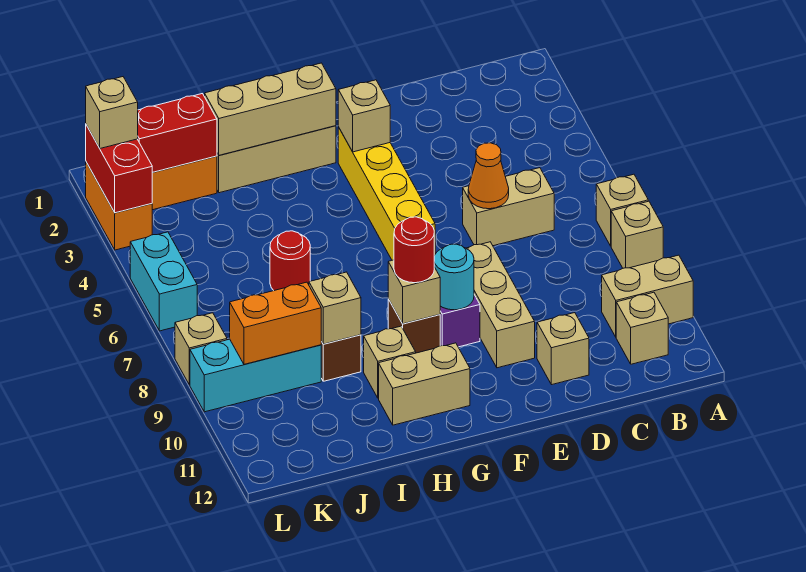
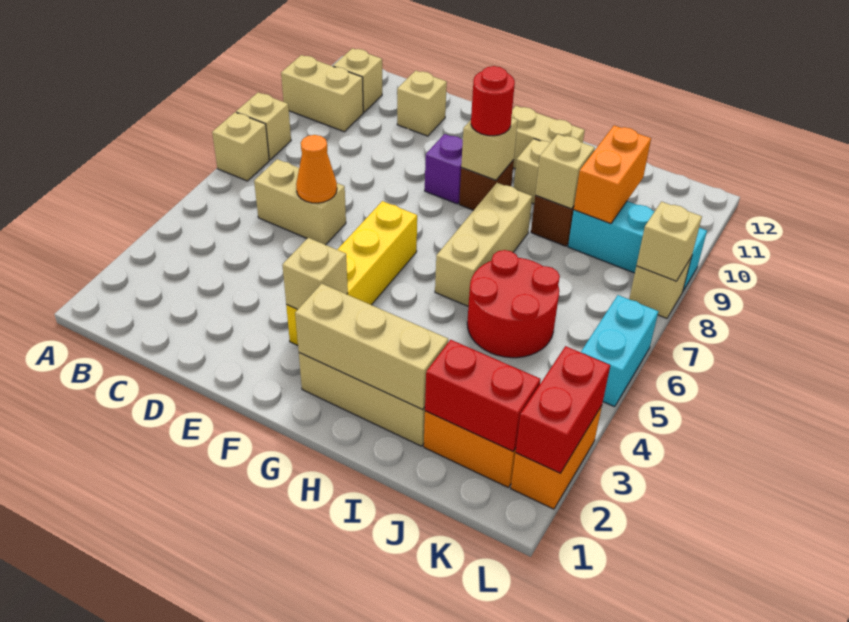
tan 1x3 brick [466,242,535,368] -> tan 1x3 brick moved to [435,183,532,306]
cyan 1x1 round brick [434,244,474,310] -> none
red 1x1 round brick [270,231,310,291] -> red 2x2 round brick [467,250,560,358]
orange 1x2 brick [230,282,321,364] -> orange 1x2 brick turned to [574,125,651,224]
tan 1x1 brick [86,77,138,148] -> tan 1x1 brick moved to [636,202,702,281]

